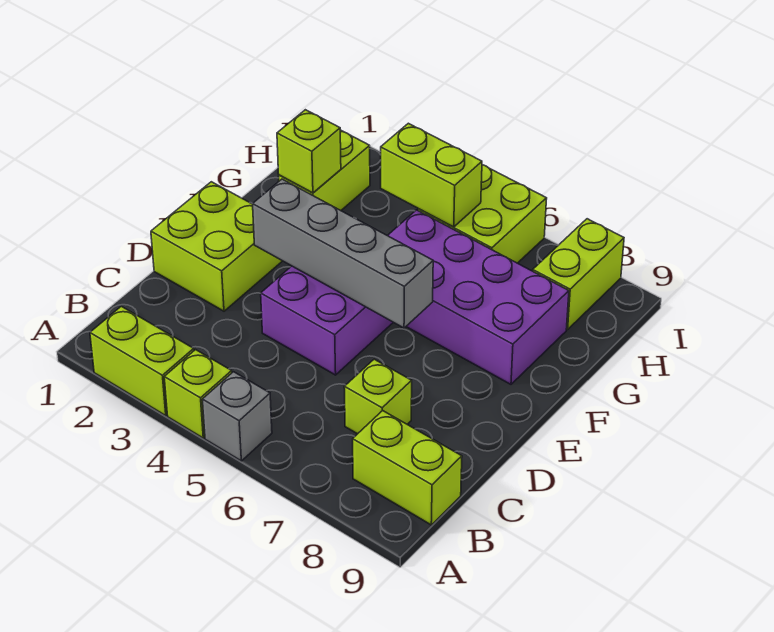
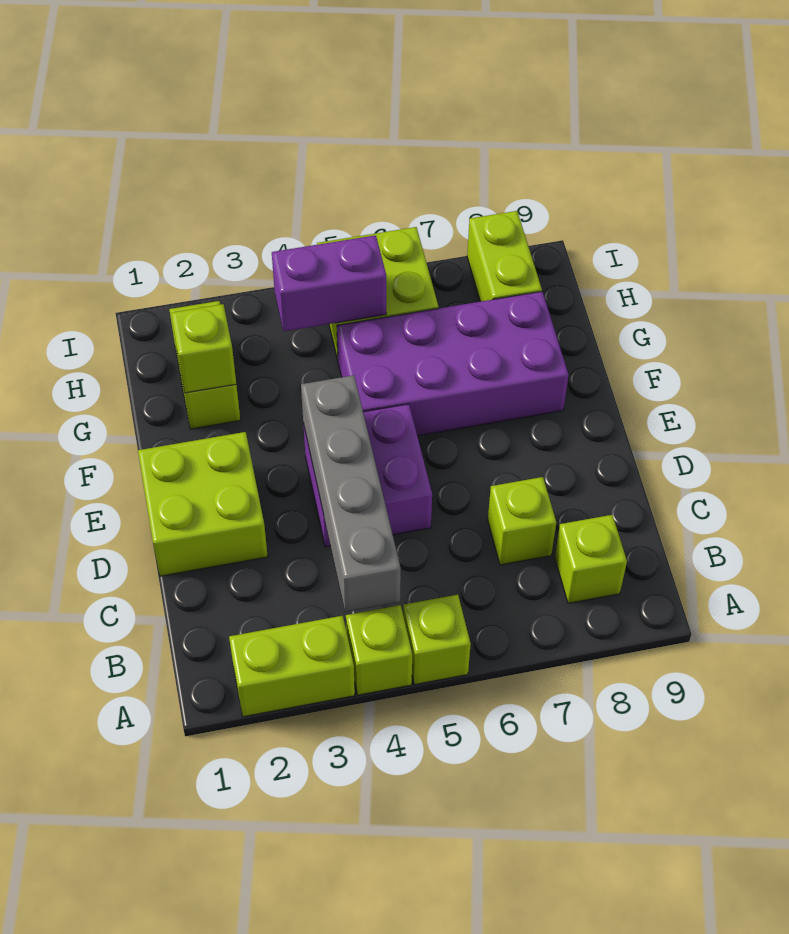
grey 1x1 brick [202,372,272,461] -> lime 1x1 brick [403,595,471,685]
lime 1x2 brick [353,411,462,525] -> lime 1x1 brick [555,515,627,603]
grey 1x4 brick [253,179,433,328] -> grey 1x4 brick turned to [301,375,401,612]
lime 1x2 brick [381,123,482,227] -> purple 1x2 brick [272,235,386,331]

